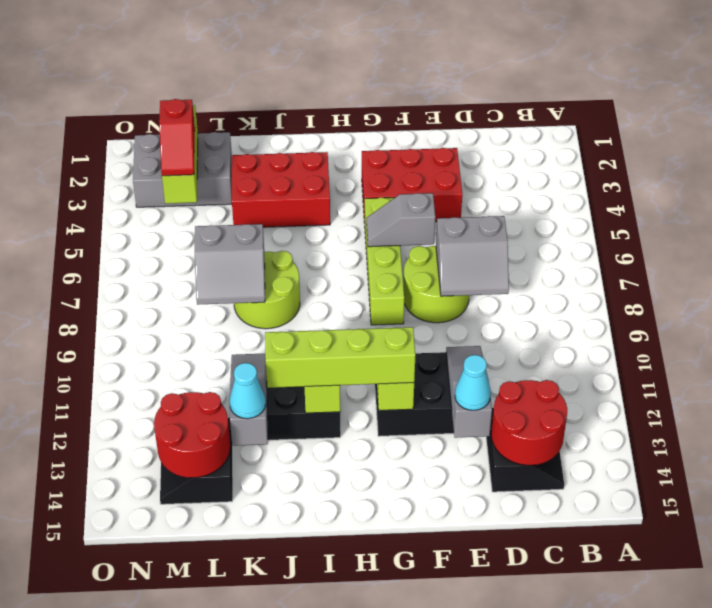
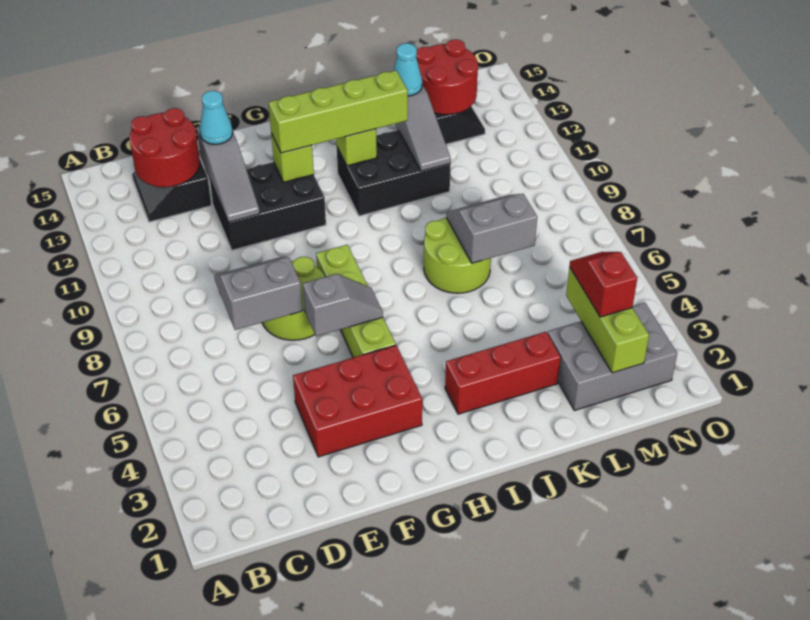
red 2x3 brick [232,152,330,227] -> red 1x3 brick [445,332,561,414]

